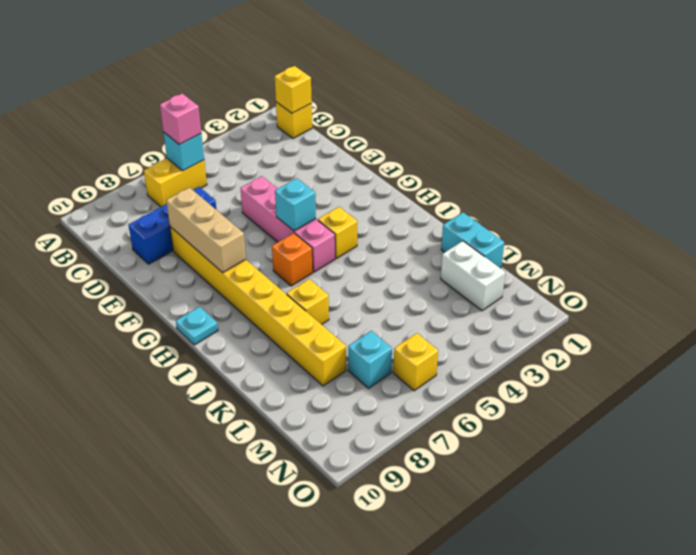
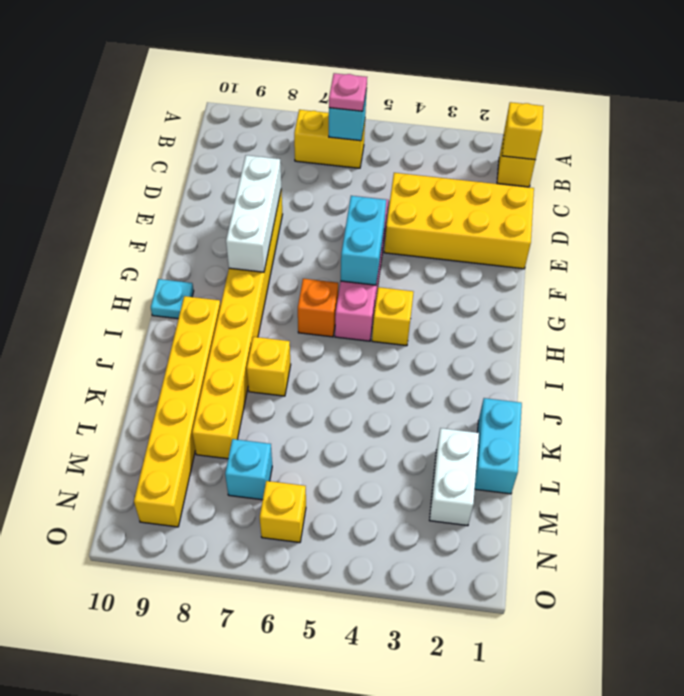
pink 1x1 brick [160,94,201,145] -> pink 1x1 plate [329,73,367,111]
none -> yellow 2x4 brick [384,173,534,269]
blue 1x3 brick [129,187,216,264] -> none
tan 1x3 brick [166,188,246,273] -> white 1x3 brick [226,155,281,272]
cyan 1x1 brick [275,178,316,231] -> cyan 1x2 brick [341,196,386,285]
none -> yellow 1x6 brick [134,296,220,527]

